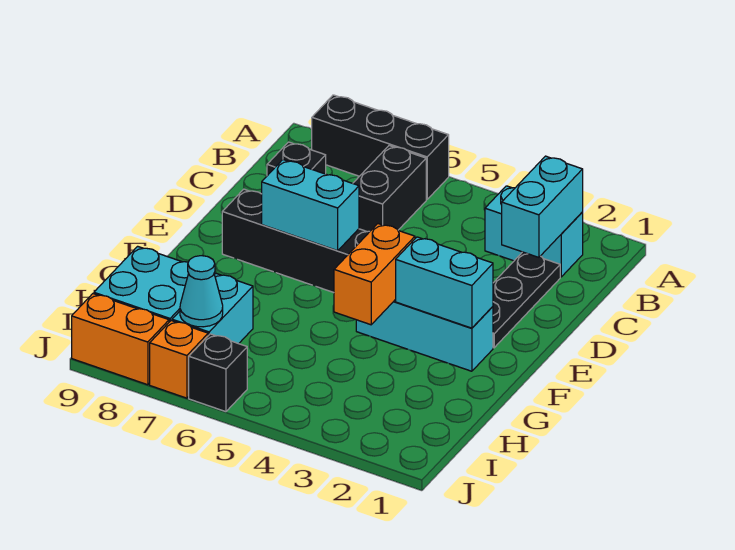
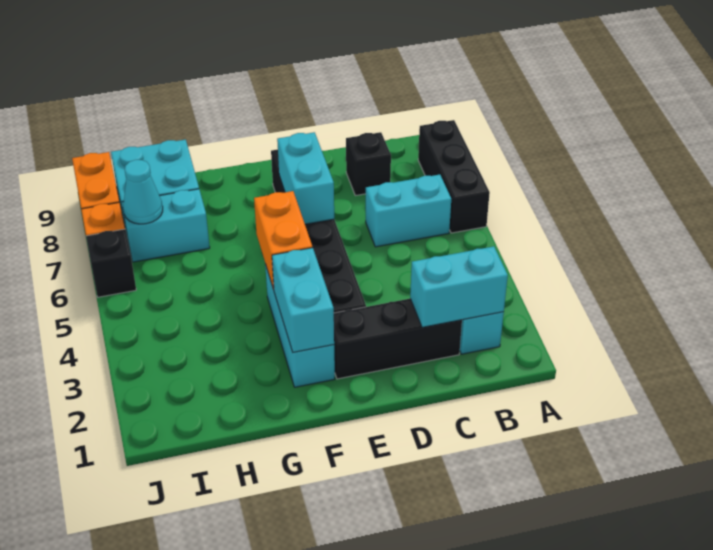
black 1x2 brick [353,146,426,232] -> cyan 1x2 brick [366,175,451,247]
black 1x3 plate [493,252,560,348] -> black 1x3 brick [334,299,462,379]
orange 1x2 brick [334,224,415,325] -> orange 1x2 brick turned to [254,191,312,290]

